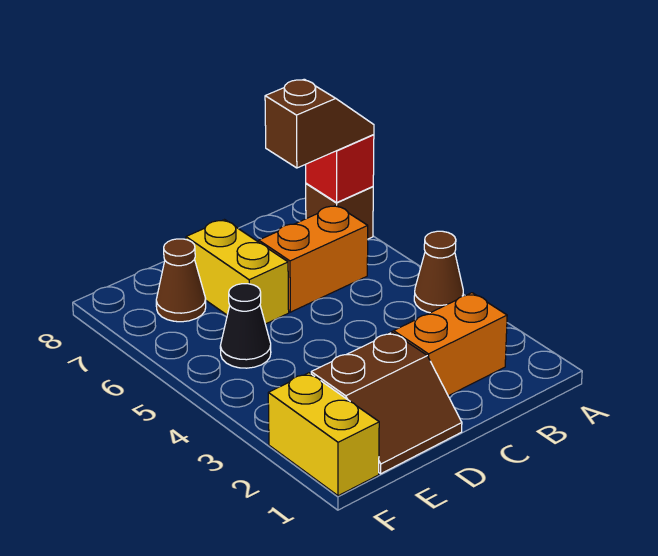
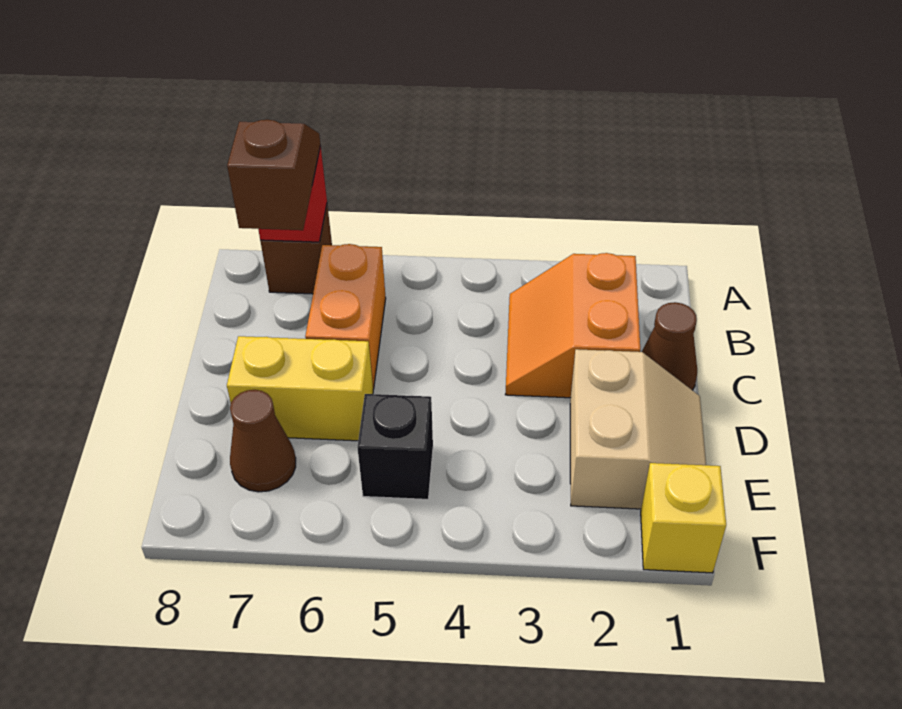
brown 1x1 cone [414,231,463,313] -> brown 1x1 cone moved to [642,302,697,390]
brown 2x2 slope [311,332,462,474] -> tan 2x2 slope [570,349,706,509]
black 1x1 cone [220,284,271,368] -> black 1x1 brick [357,394,433,499]
yellow 1x2 brick [268,373,379,496] -> yellow 1x1 brick [641,463,726,573]

